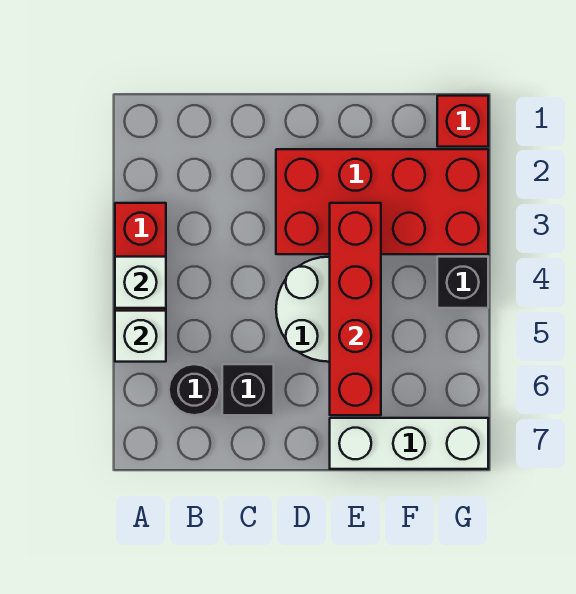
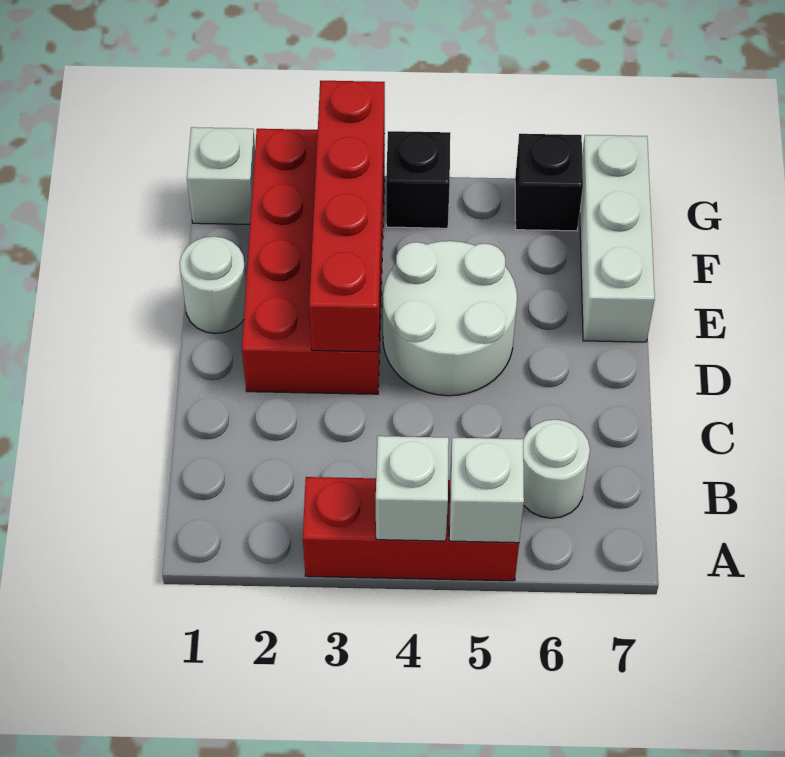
black 1x1 round brick [169,364,220,415] -> white 1x1 round brick [523,419,590,518]
black 1x1 brick [222,364,274,415] -> black 1x1 brick moved to [515,134,583,231]
none -> white 1x1 round brick [180,236,246,334]
red 1x4 brick [330,203,381,415] -> red 1x4 brick turned to [309,81,385,352]
red 1x1 brick [437,96,488,147] -> white 1x1 brick [187,127,255,224]

